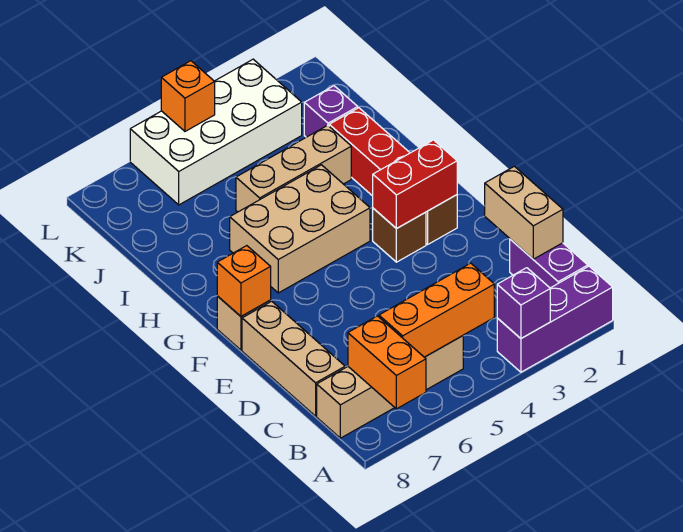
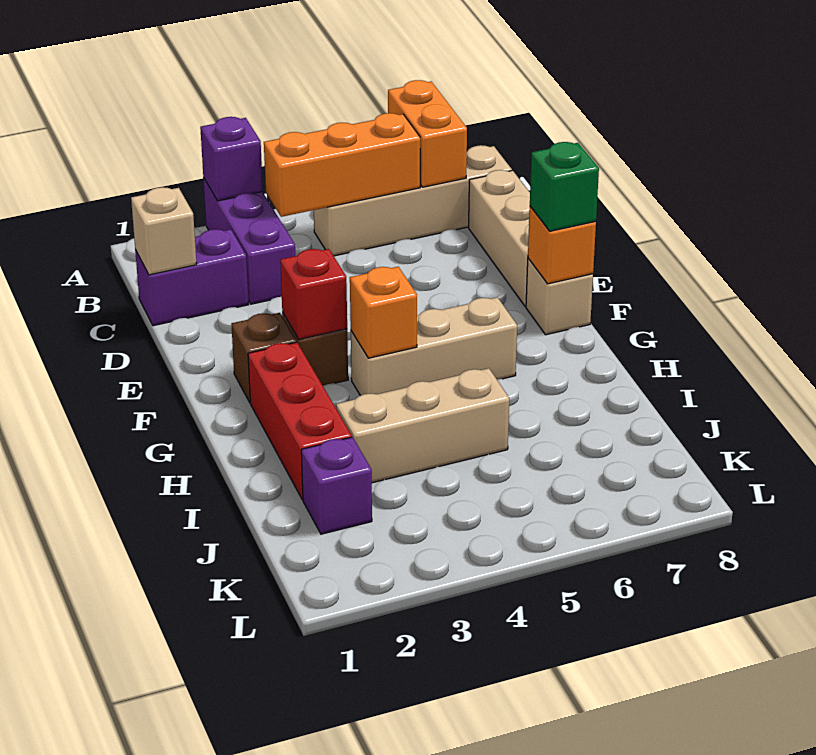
purple 1x3 brick [497,266,613,372] -> purple 1x3 brick turned to [203,178,295,304]
purple 1x2 brick [510,239,588,288] -> purple 1x2 brick turned to [135,229,249,326]
tan 1x2 brick [485,166,563,259] -> tan 1x1 brick [131,187,197,275]
red 1x2 brick [373,140,457,229] -> red 1x1 brick [280,249,347,340]
none -> green 1x1 brick [530,142,599,231]
tan 2x3 brick [230,165,370,293] -> tan 1x3 brick [351,297,517,396]
white 2x4 brick [130,59,302,205] -> none
orange 1x1 brick [161,61,215,131] -> orange 1x1 brick moved to [350,267,417,358]

